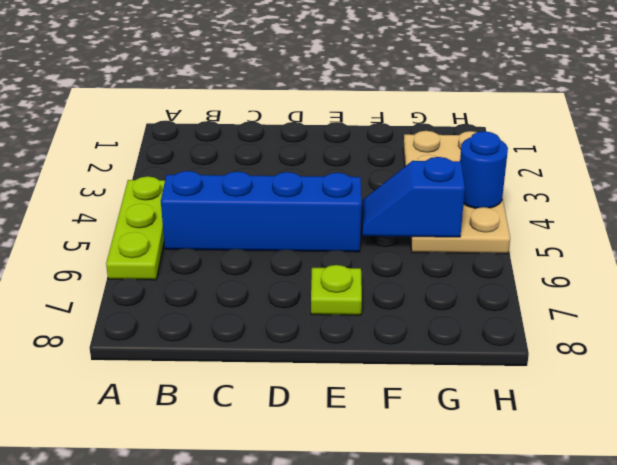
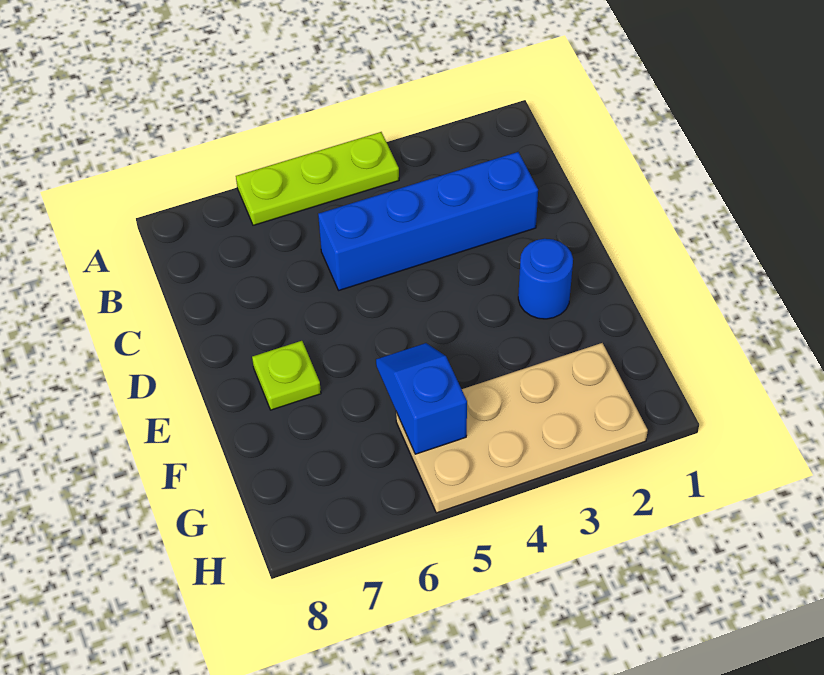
blue 1x4 brick [161,171,361,252] -> blue 1x4 brick turned to [318,152,538,290]
blue 1x1 round brick [460,131,508,208] -> blue 1x1 round brick moved to [518,239,573,319]

